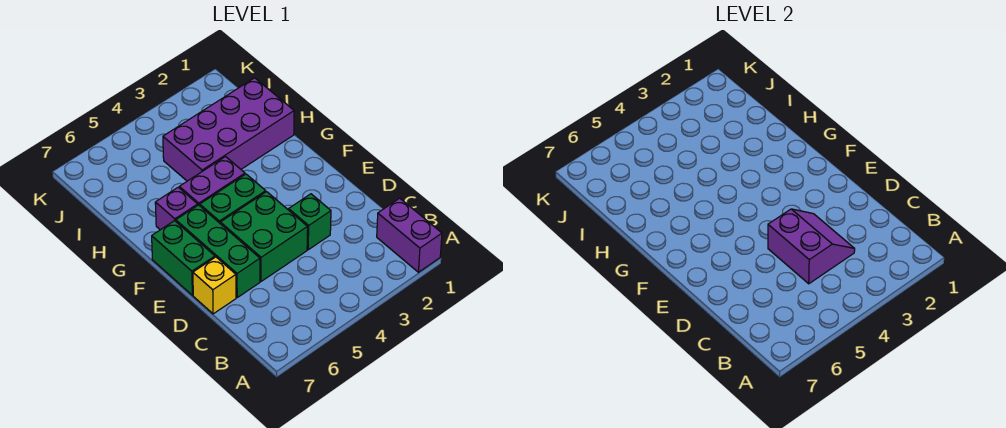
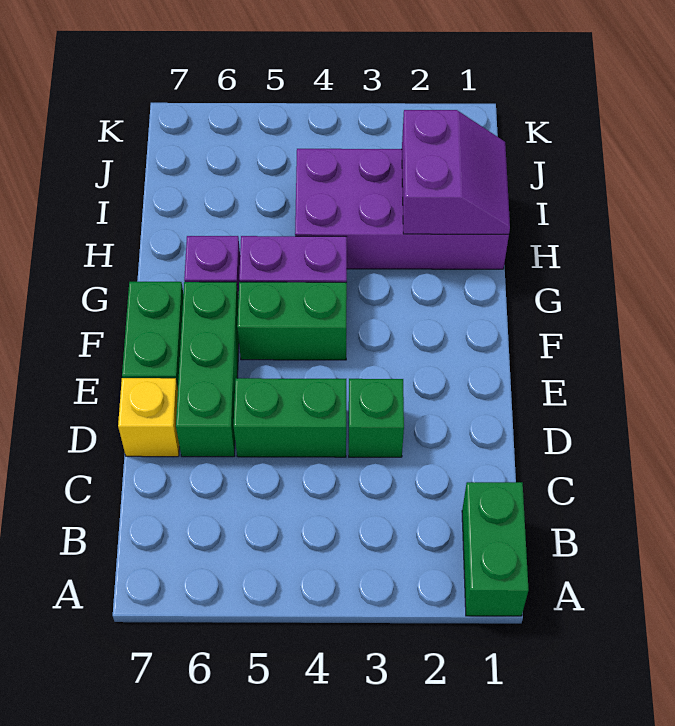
purple 1x2 brick [377,198,442,272] -> green 1x2 brick [462,482,529,616]
purple 2x2 slope [768,209,855,284] -> purple 2x2 slope moved to [402,110,510,234]
green 2x2 brick [220,192,308,281] -> green 1x2 brick [234,378,346,457]

